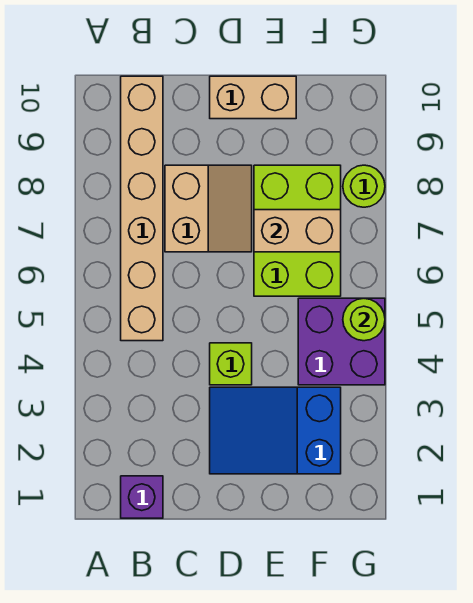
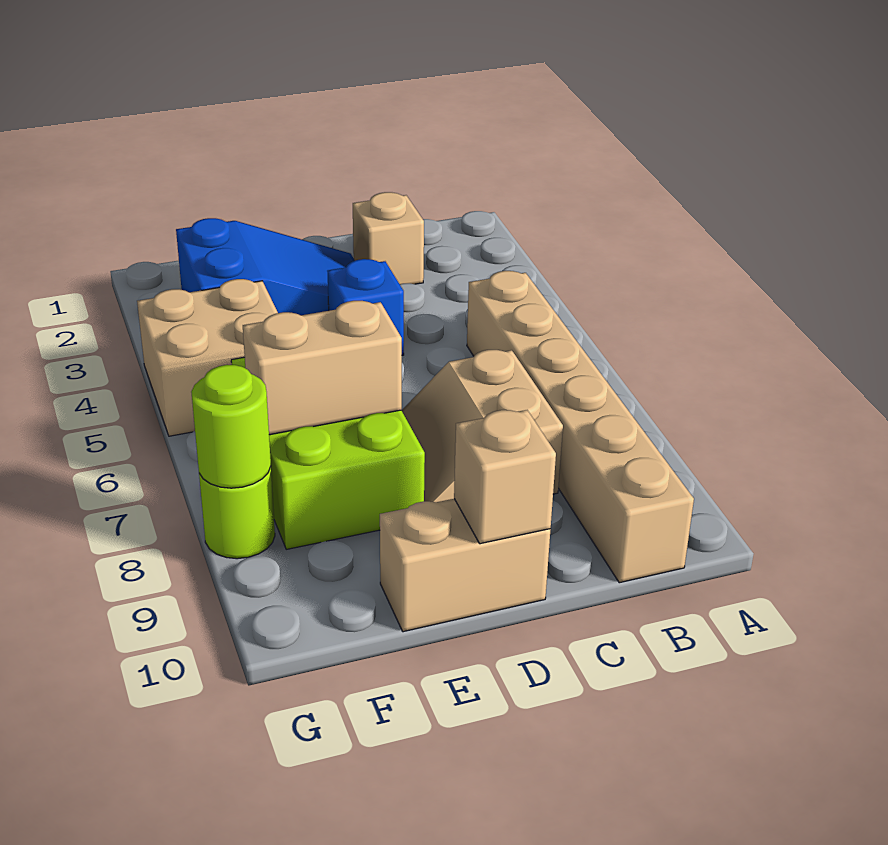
purple 1x1 brick [121,476,163,518] -> none
none -> tan 1x1 brick [353,192,424,284]
lime 1x1 brick [210,343,252,385] -> blue 1x1 brick [327,259,404,355]
none -> tan 1x1 brick [454,410,556,544]
purple 2x2 brick [298,298,385,385] -> tan 2x2 brick [137,279,278,436]
lime 1x1 round brick [343,298,385,341] -> lime 1x1 round brick moved to [191,365,271,488]

